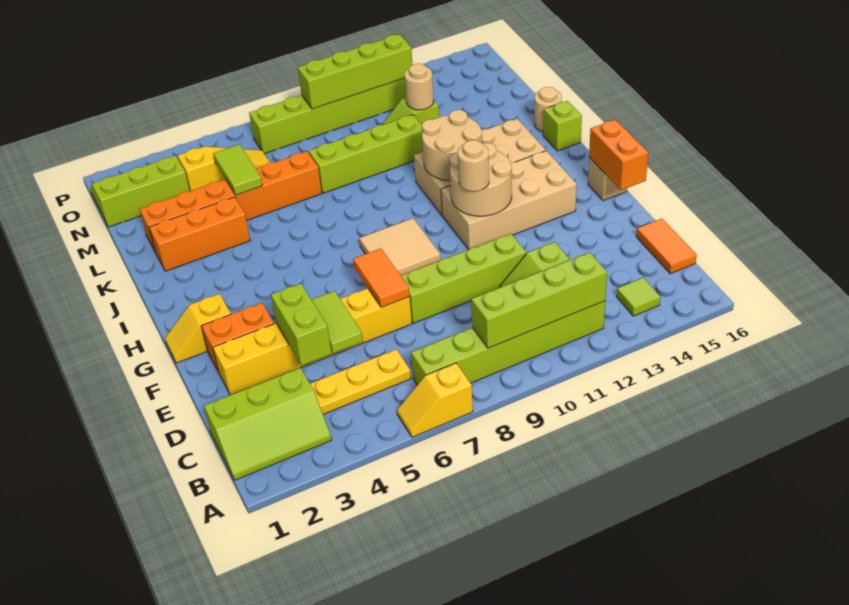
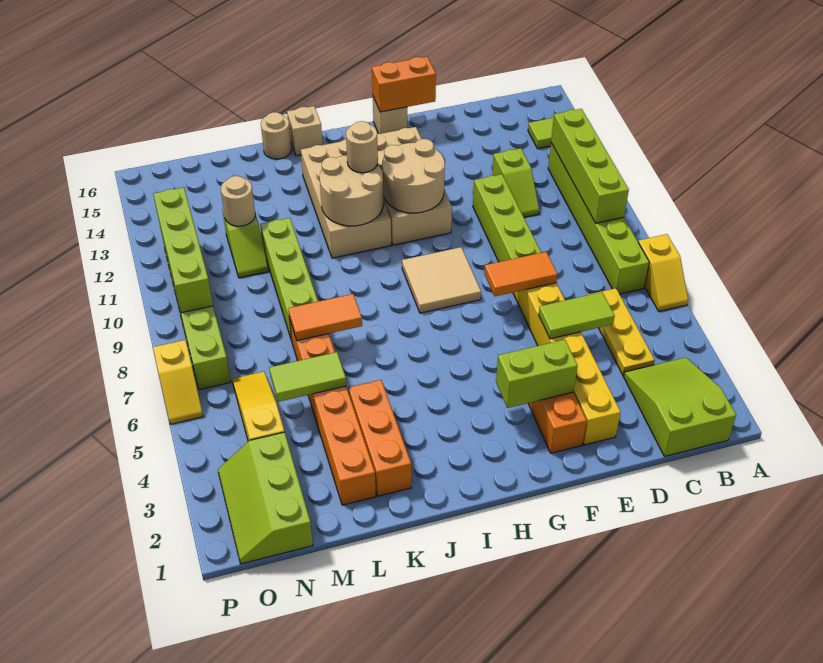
lime 2x3 slope [204,368,332,480] -> lime 2x3 slope turned to [623,357,736,456]
orange 1x2 tile [636,219,697,274] -> orange 1x2 tile moved to [288,294,362,341]
lime 1x2 brick [271,283,332,365] -> lime 1x2 brick moved to [496,340,578,408]
yellow 1x2 slope [165,294,231,363] -> yellow 1x2 slope moved to [153,340,203,424]
tan 1x1 round brick [458,140,489,191] -> tan 1x1 round brick moved to [346,121,378,173]
lime 1x1 brick [543,101,582,151] -> tan 1x1 brick [287,106,323,156]

